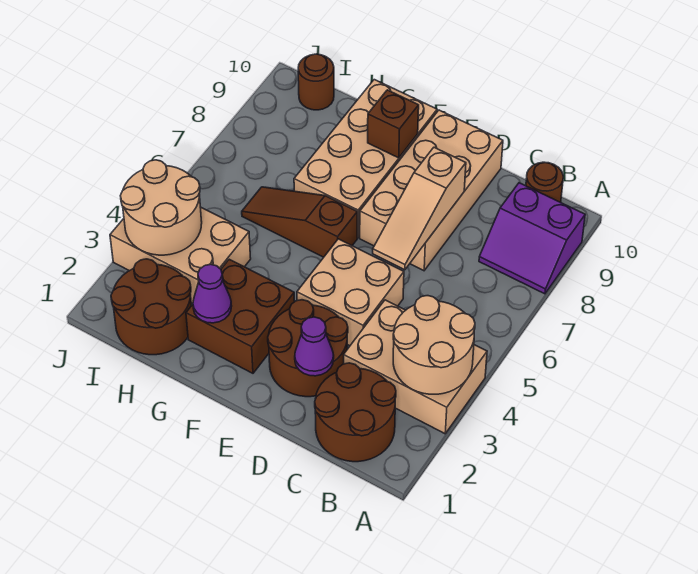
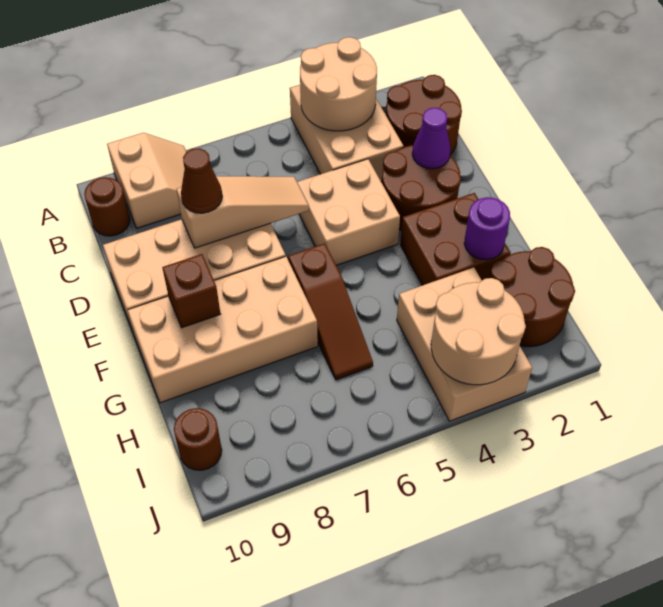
purple 2x2 slope [479,183,585,294] -> tan 2x2 slope [107,133,186,228]
none -> brown 1x1 cone [181,148,222,213]
purple 1x1 cone [193,264,232,323] -> purple 1x1 round brick [464,197,510,260]

